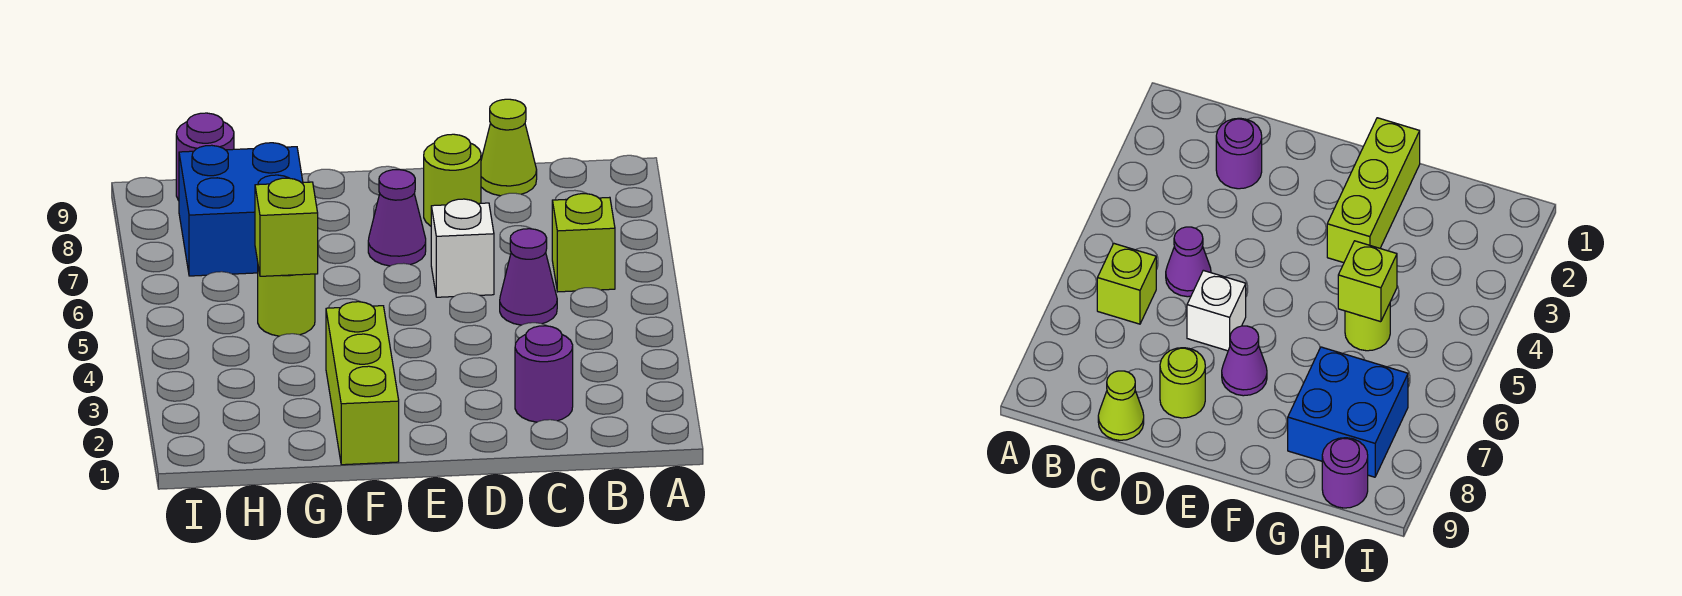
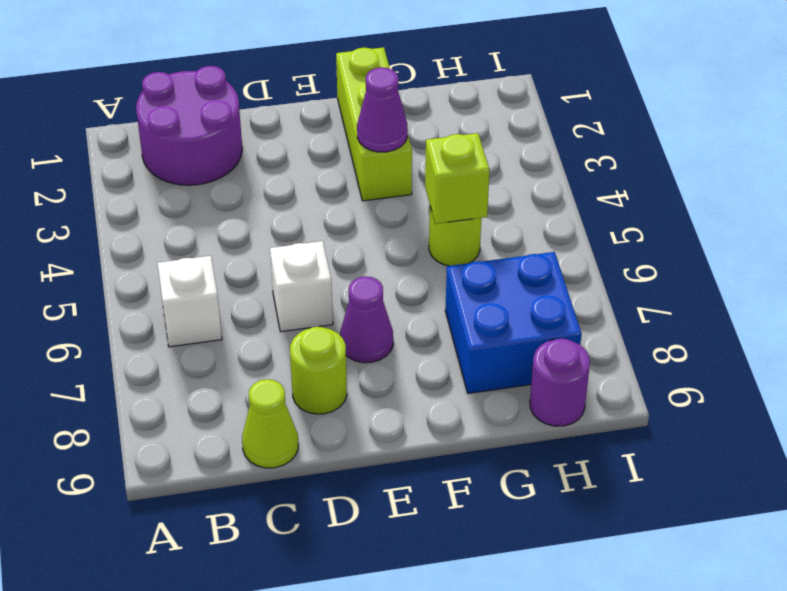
lime 1x1 brick [552,194,615,292] -> white 1x1 brick [157,256,222,347]
purple 1x1 round brick [515,326,573,422] -> purple 2x2 round brick [136,66,242,185]
purple 1x1 cone [500,229,557,325] -> purple 1x1 cone moved to [357,67,408,152]

